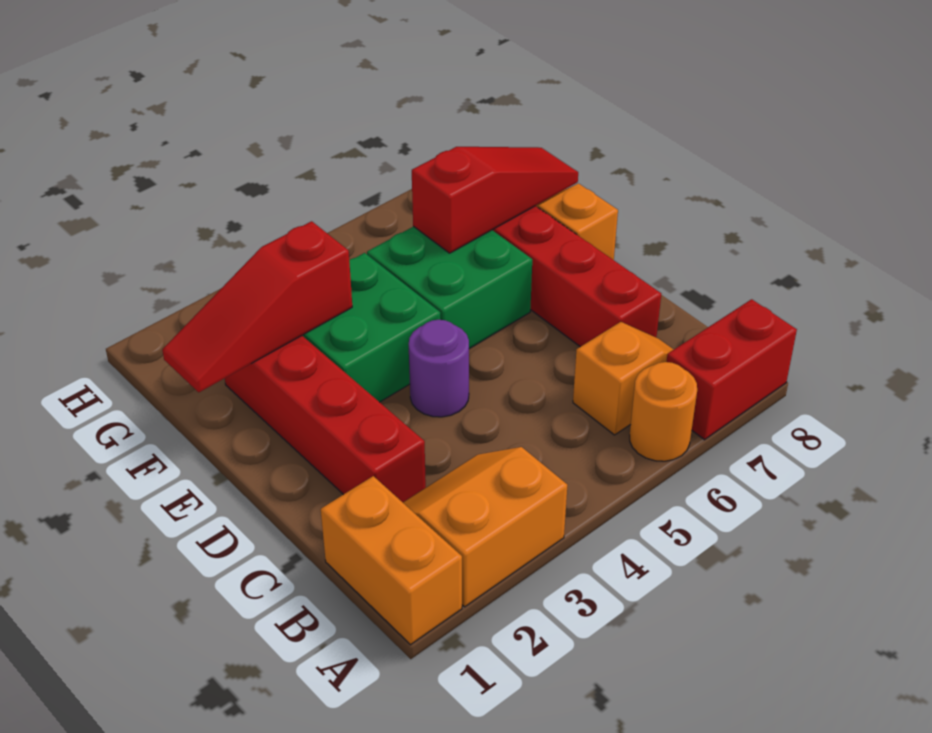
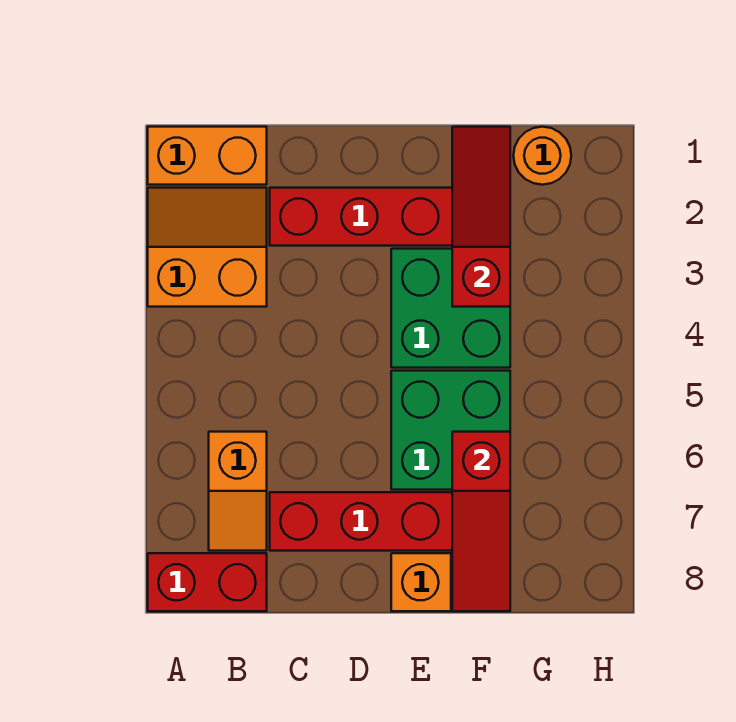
orange 2x2 slope [403,447,567,607] -> orange 2x2 slope turned to [148,188,267,307]
orange 1x1 round brick [630,362,697,461] -> orange 1x1 round brick moved to [513,127,571,185]
red 1x2 brick [667,299,797,440] -> red 1x2 brick turned to [148,553,267,611]
purple 1x1 round brick [409,320,469,417] -> none

